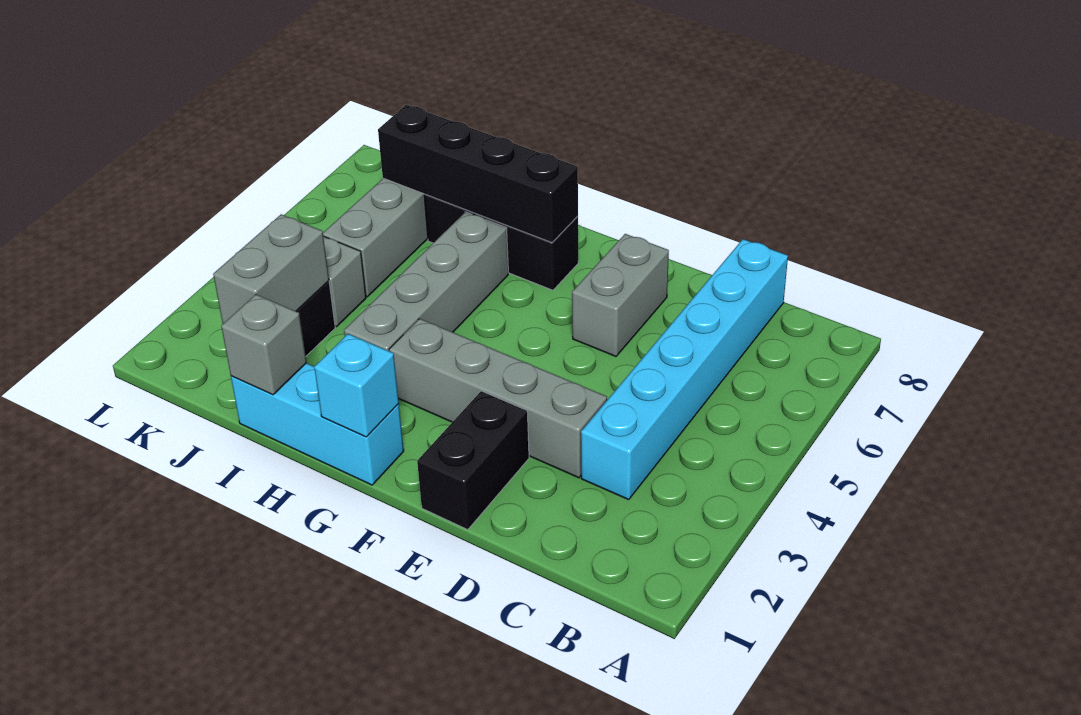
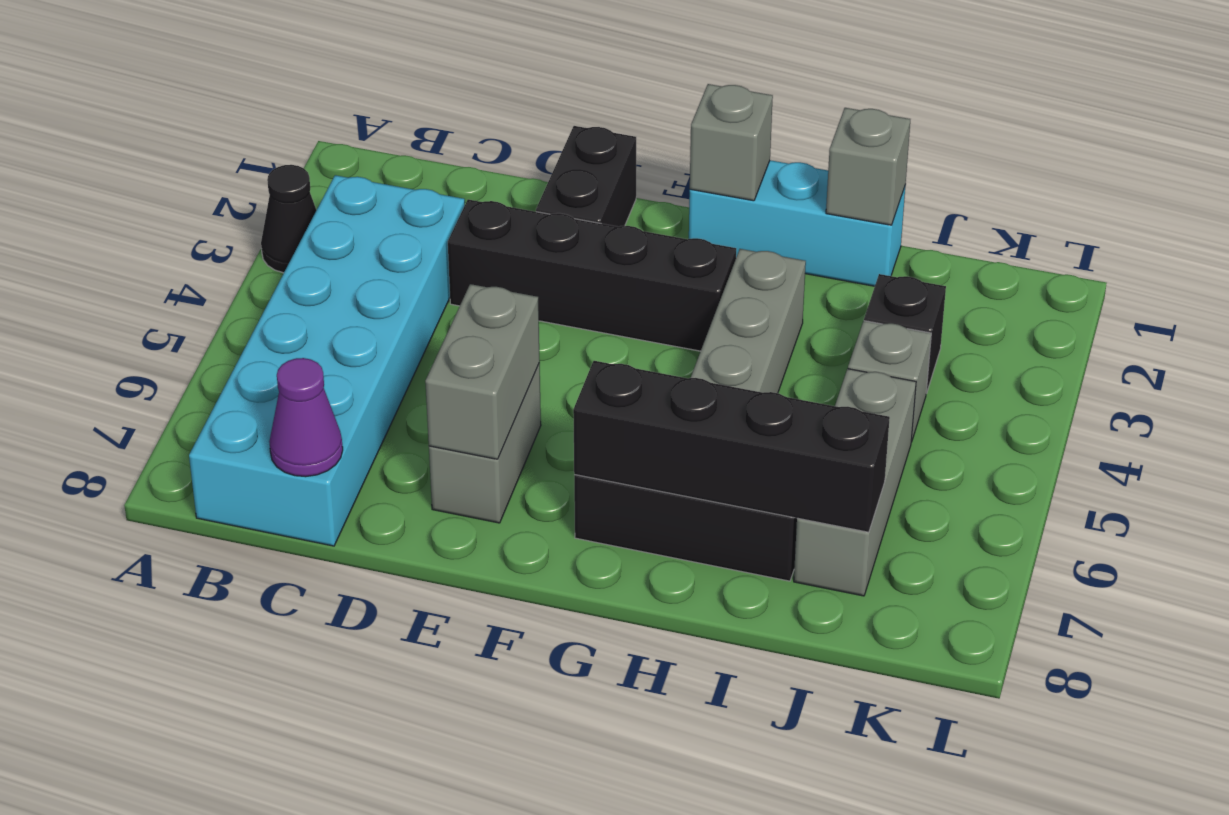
none -> black 1x1 cone [261,165,316,273]
cyan 1x6 brick [581,239,788,500] -> cyan 2x6 brick [189,175,465,546]
none -> purple 1x1 cone [269,358,343,477]
grey 1x4 brick [389,319,607,478] -> black 1x4 brick [448,199,736,351]
cyan 1x1 brick [314,334,399,437] -> grey 1x1 brick [690,84,773,201]
grey 1x2 brick [213,214,329,324] -> grey 1x2 brick moved to [425,284,540,459]

